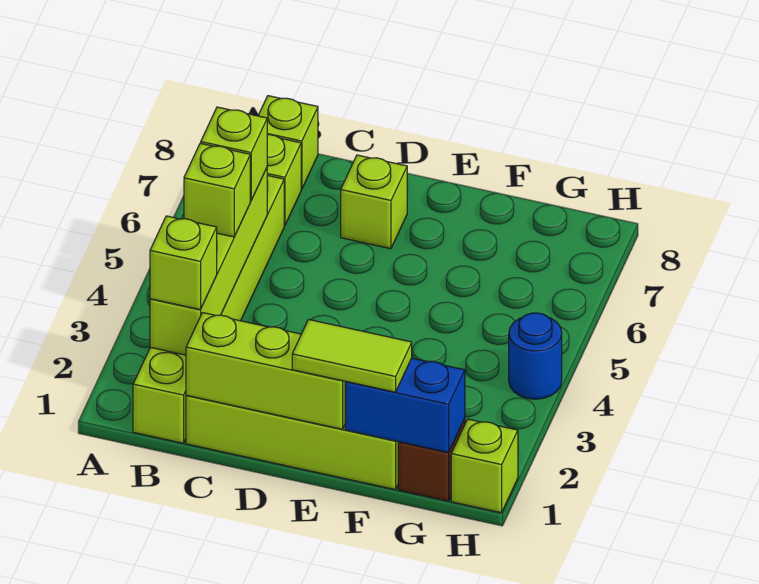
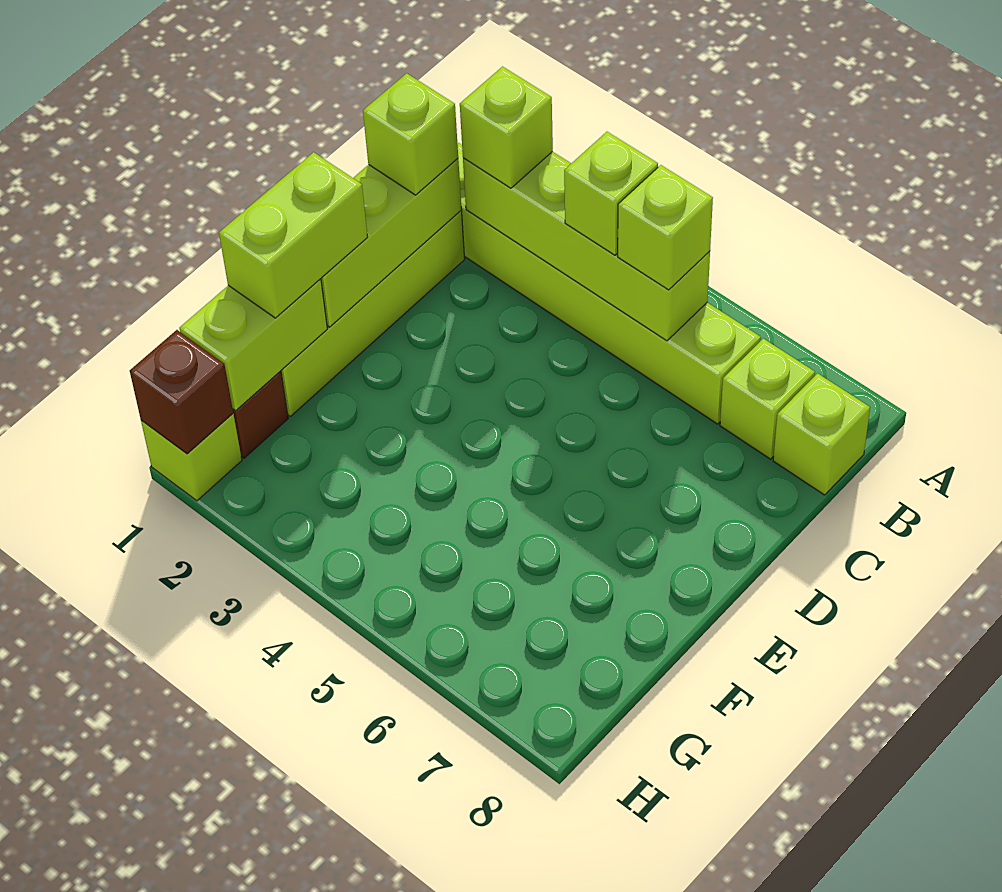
lime 1x1 brick [341,155,407,249] -> lime 1x1 brick moved to [363,73,458,195]
lime 1x2 tile [292,320,412,392] -> lime 1x2 brick [219,152,368,318]
blue 1x2 brick [345,358,465,452] -> lime 1x2 brick [179,279,327,411]
none -> brown 1x1 brick [130,330,233,454]
blue 1x1 round brick [509,313,562,399] -> none

